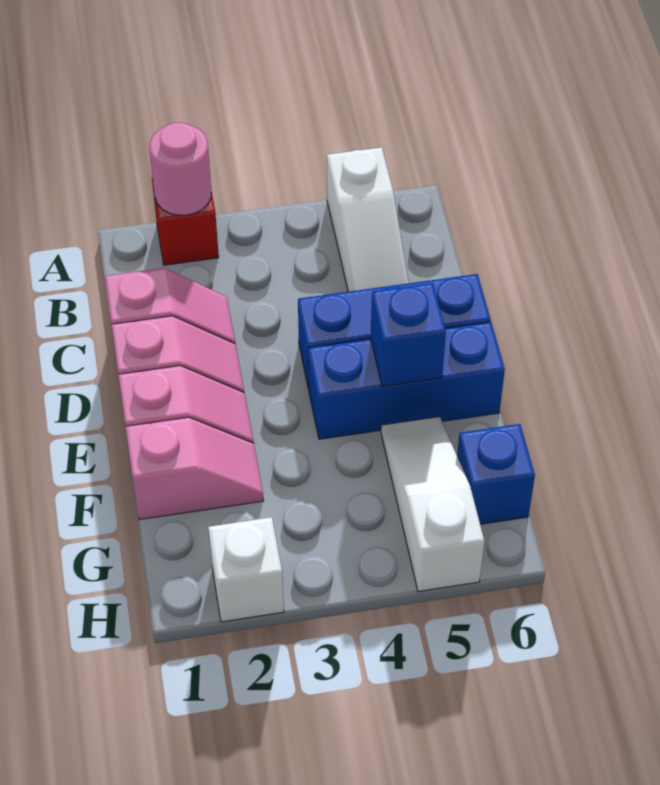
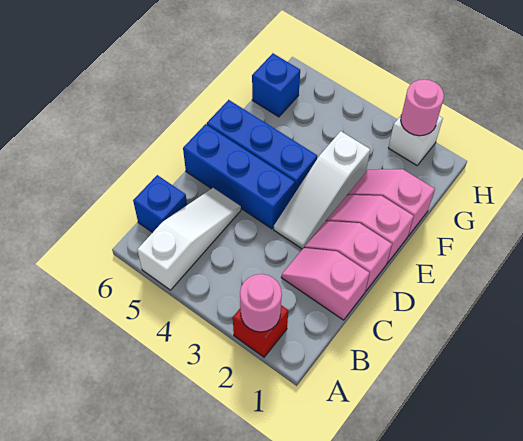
blue 1x1 brick [371,283,446,386] -> blue 1x1 brick moved to [133,175,187,233]
white 1x3 slope [381,417,485,592] -> white 1x3 slope moved to [274,131,370,249]
none -> pink 1x1 round brick [401,79,444,136]

